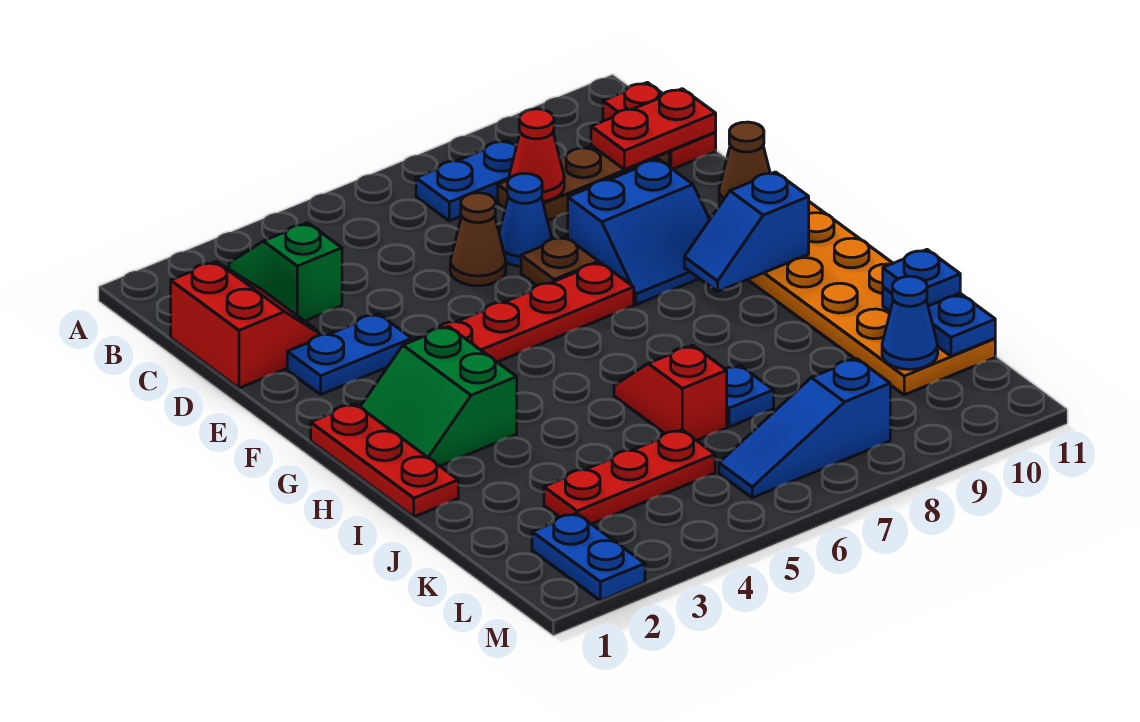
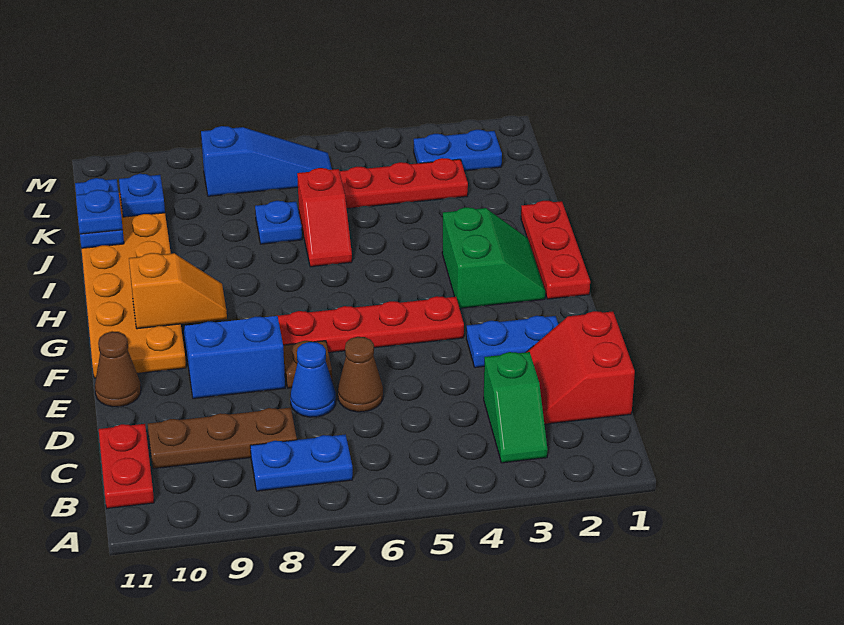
red 1x1 cone [509,109,564,201] -> none
red 1x2 plate [591,89,716,169] -> none
blue 1x2 slope [684,172,809,292] -> orange 1x2 slope [129,253,227,329]
blue 1x1 cone [882,276,938,369] -> blue 1x1 plate [119,174,165,217]
blue 1x2 plate [532,513,645,601] -> blue 1x2 plate turned to [414,130,502,171]

